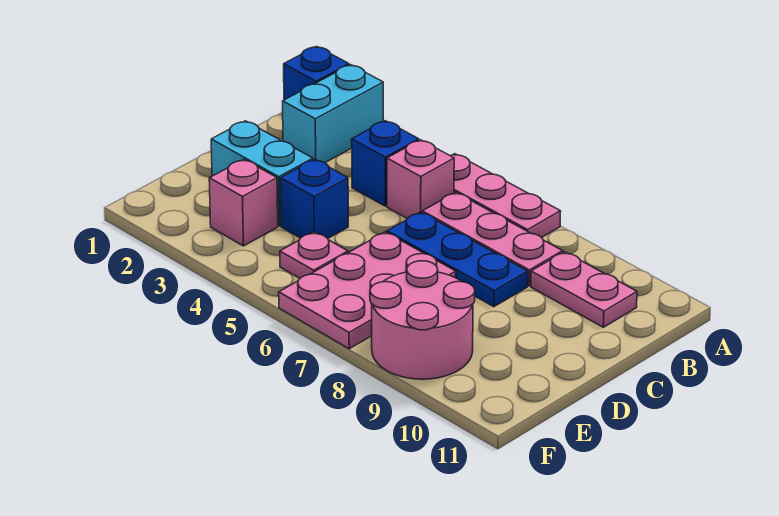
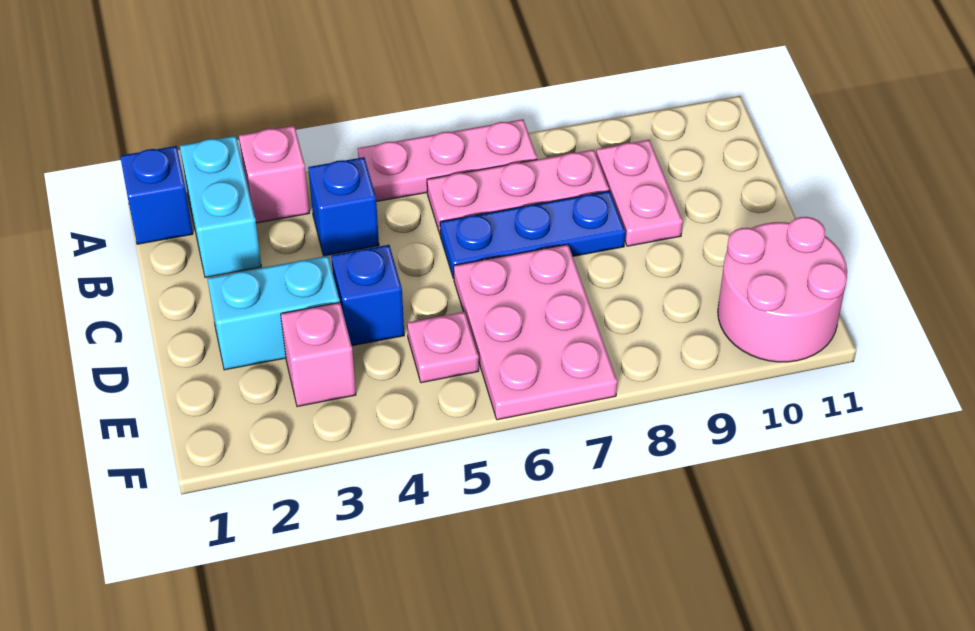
pink 1x1 brick [387,140,454,218] -> pink 1x1 brick moved to [239,126,309,223]
pink 1x2 plate [531,252,637,327] -> pink 1x2 plate turned to [596,140,683,246]
pink 2x2 round brick [370,261,475,379] -> pink 2x2 round brick moved to [718,217,847,362]

